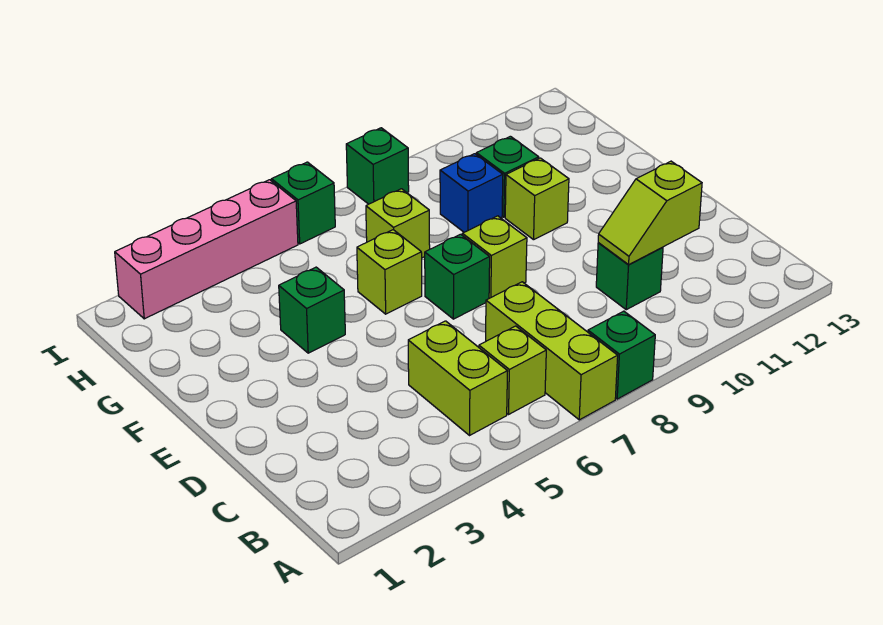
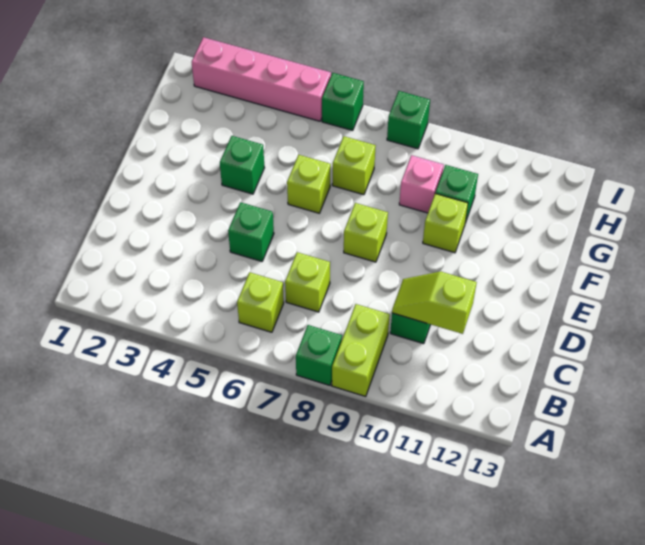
lime 1x3 brick [486,282,618,420] -> lime 1x1 brick [285,252,330,312]
lime 1x2 brick [408,321,508,435] -> lime 1x2 brick moved to [332,304,390,397]
green 1x1 brick [425,234,490,319] -> green 1x1 brick moved to [228,202,274,261]
blue 1x1 brick [440,154,503,232] -> pink 1x1 brick [399,155,444,213]

